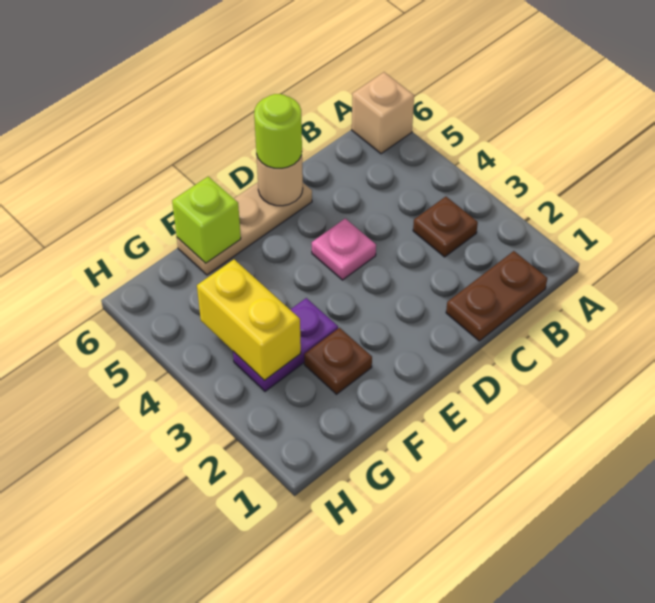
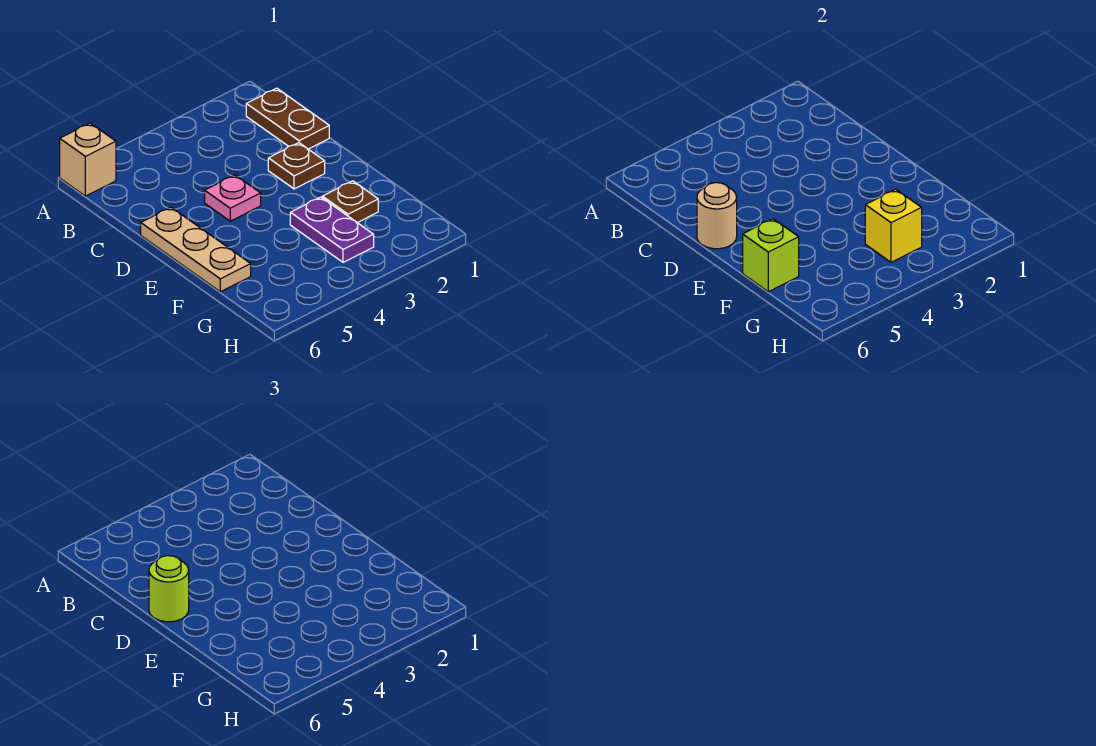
brown 1x1 plate [413,197,478,257] -> brown 1x1 plate moved to [268,143,325,189]
yellow 1x2 brick [197,259,301,381] -> yellow 1x1 brick [865,189,922,262]

